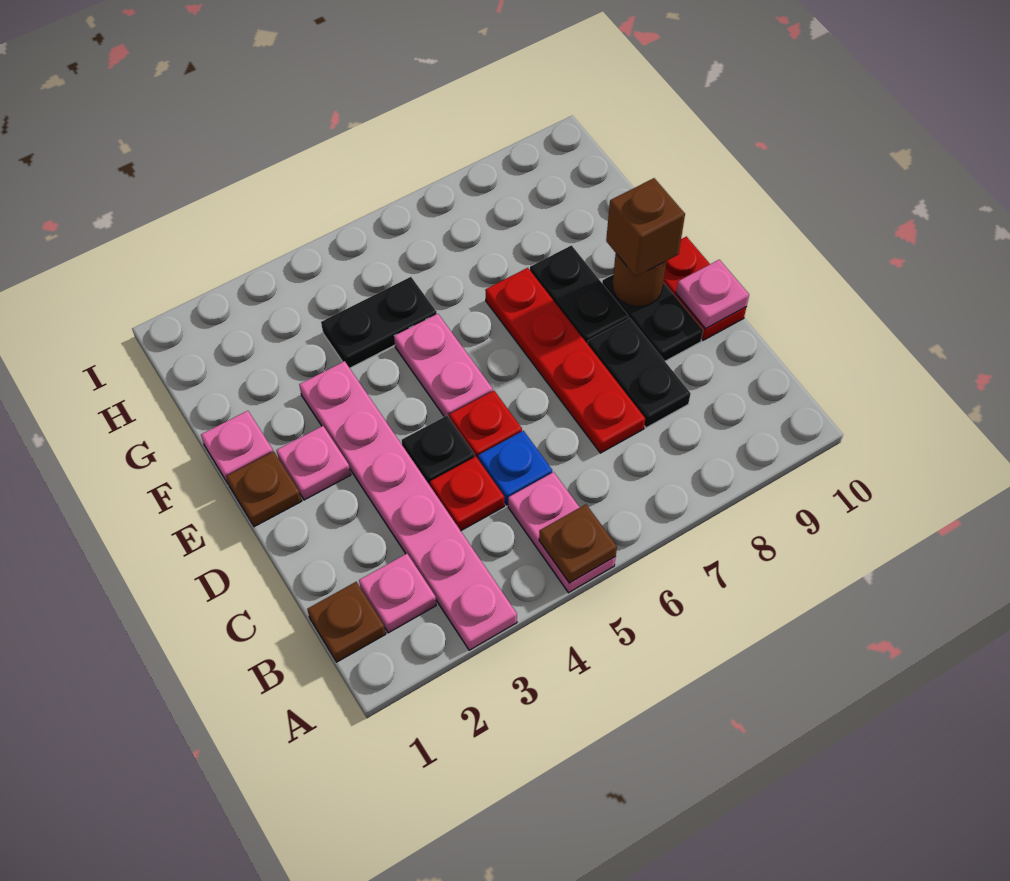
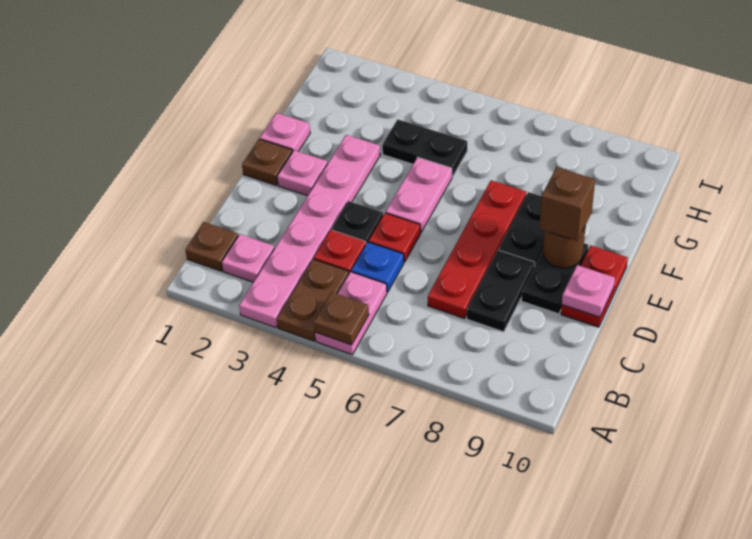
none -> brown 1x2 plate [277,259,349,341]

